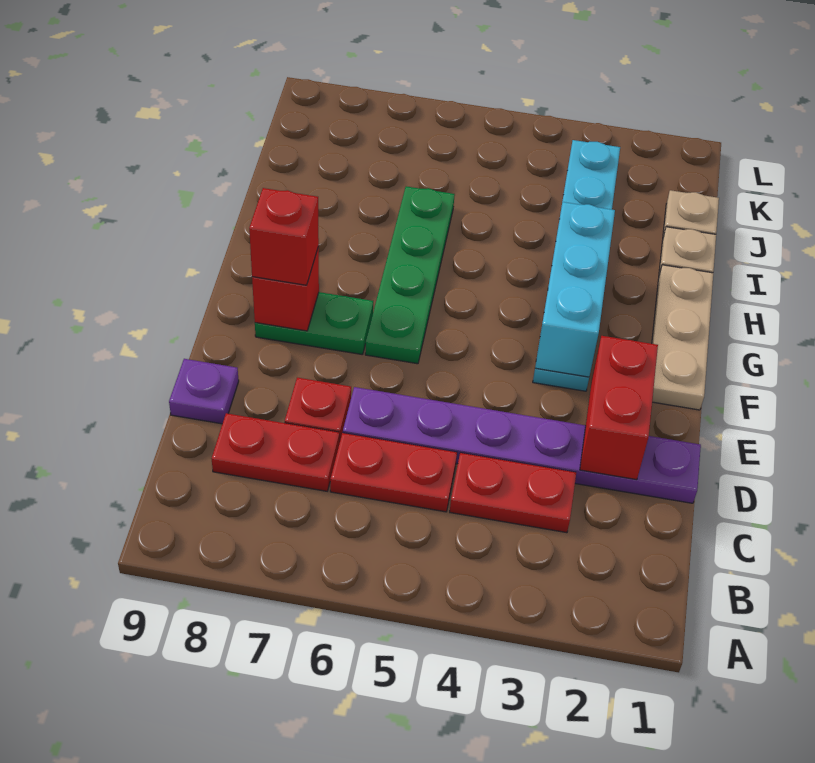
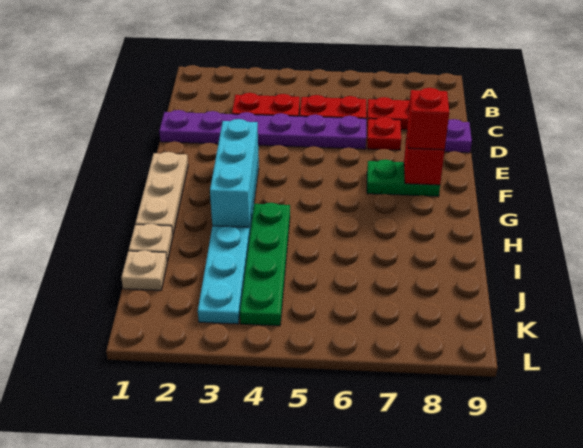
red 1x2 brick [580,336,658,480] -> none
green 1x4 plate [365,186,455,364] -> green 1x4 plate moved to [240,203,290,326]

